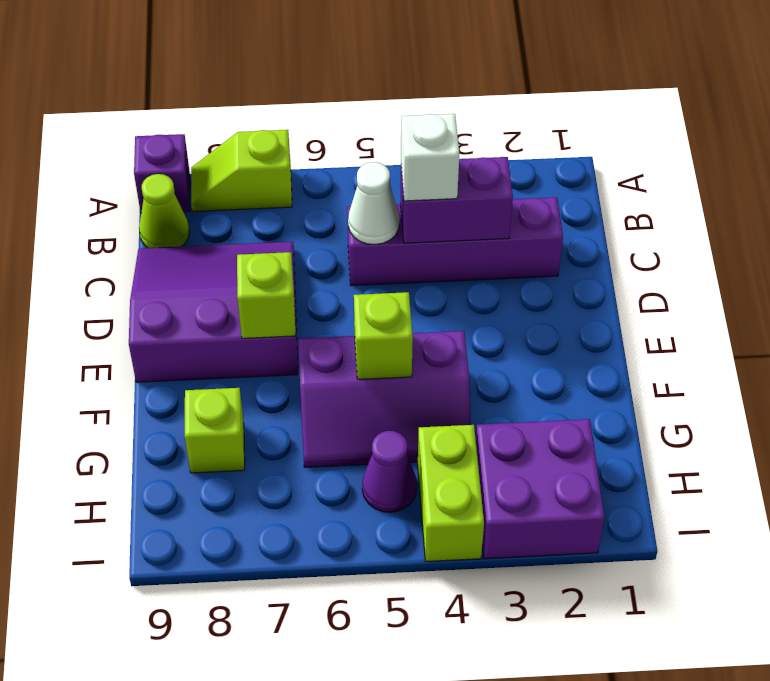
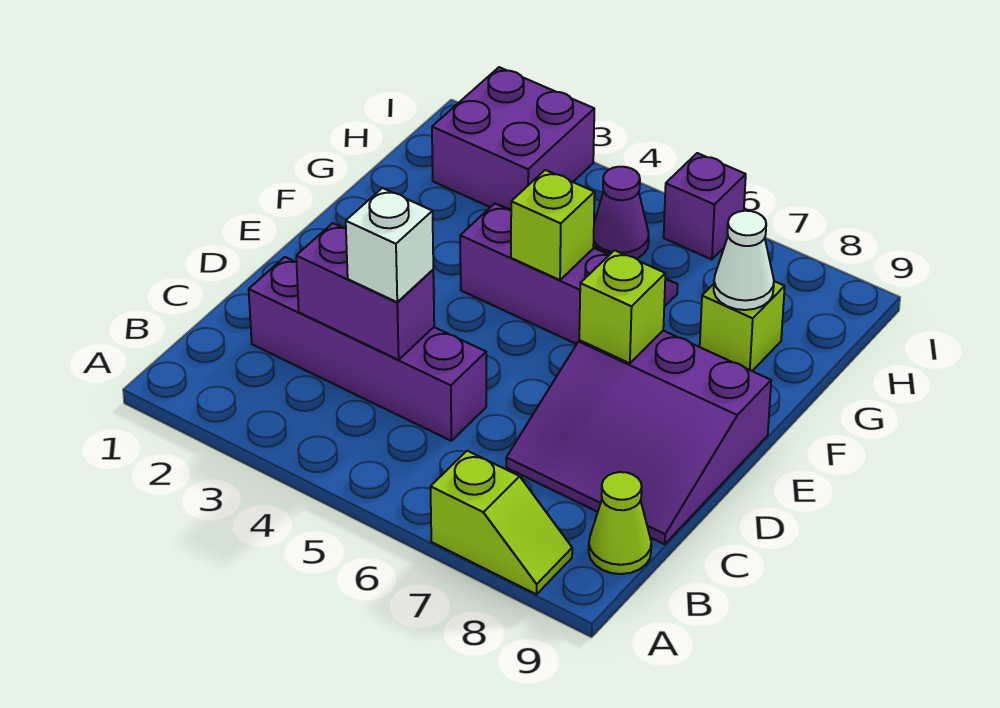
purple 1x1 brick [134,134,190,212] -> purple 1x1 brick moved to [664,153,746,259]
white 1x1 cone [348,162,400,244] -> white 1x1 cone moved to [714,211,774,310]
lime 1x2 brick [418,425,484,562] -> none

